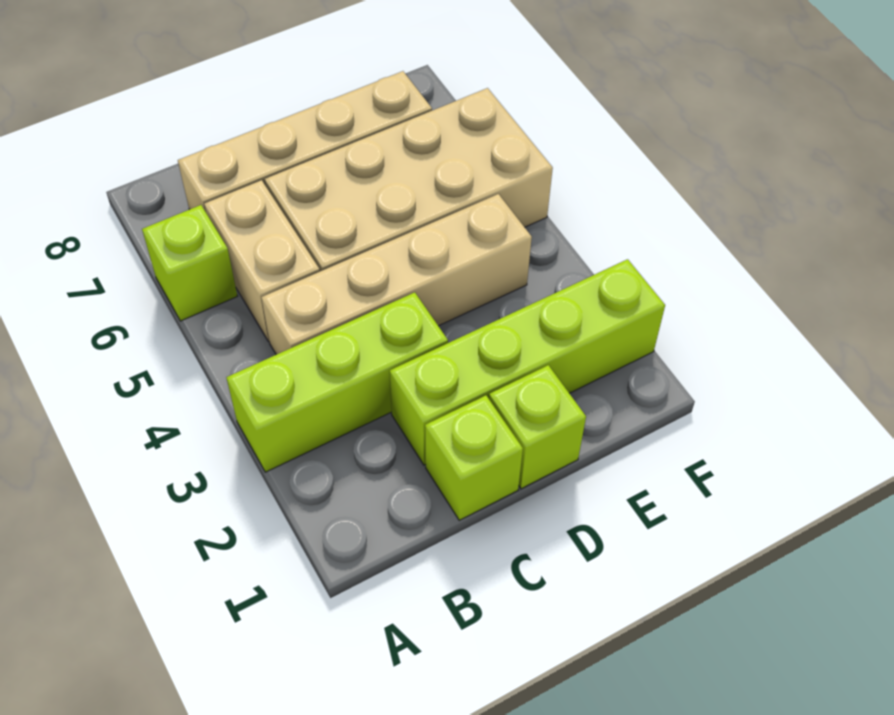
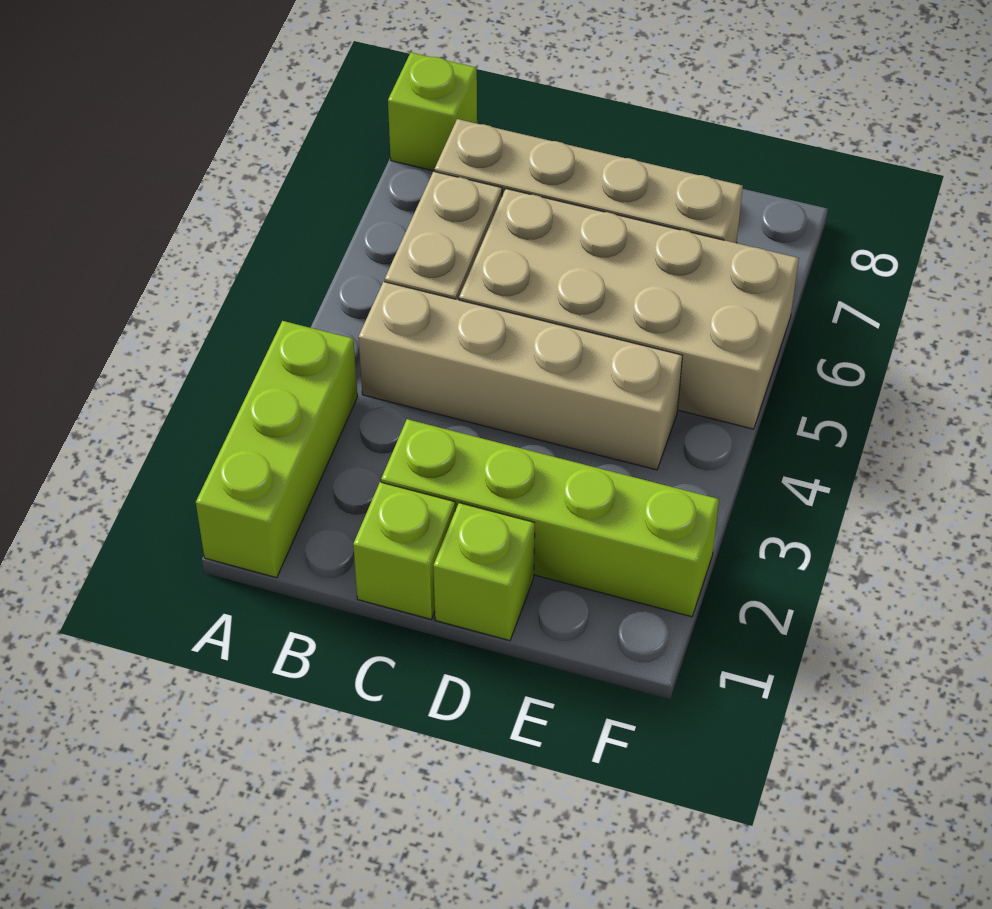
lime 1x3 brick [226,292,448,472] -> lime 1x3 brick turned to [196,321,358,578]
lime 1x1 brick [142,205,237,321] -> lime 1x1 brick moved to [388,53,477,171]

